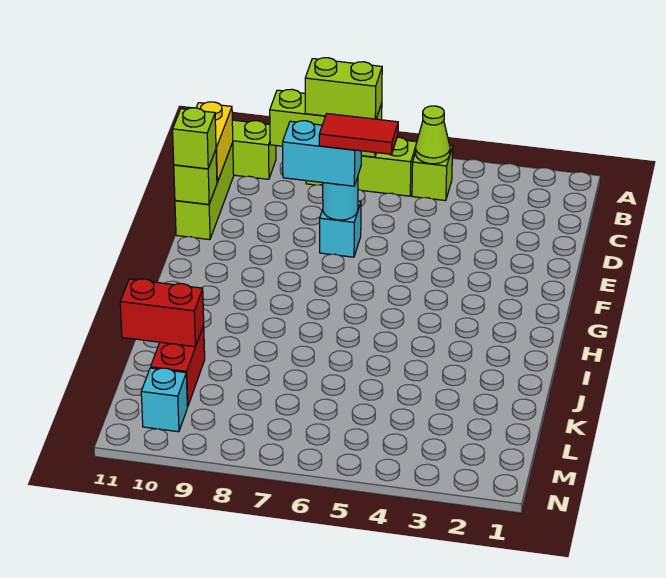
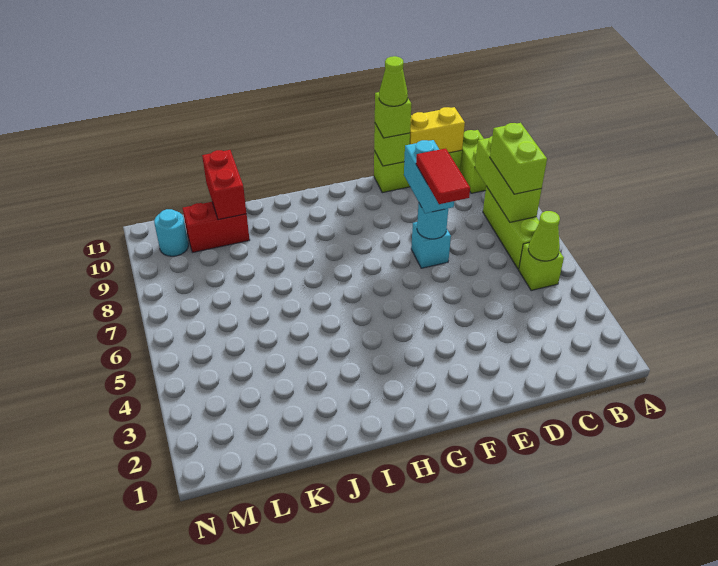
none -> lime 1x1 cone [379,56,408,106]
cyan 1x1 brick [141,368,187,432] -> cyan 1x1 round brick [154,209,188,256]

